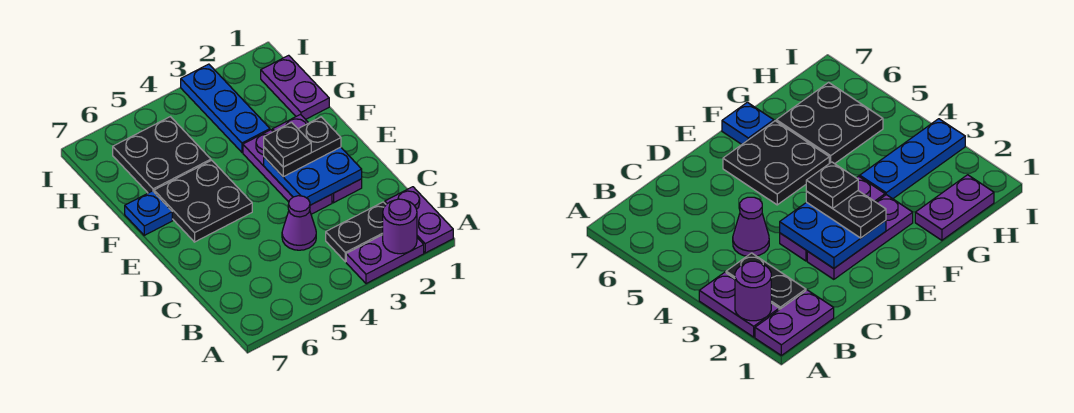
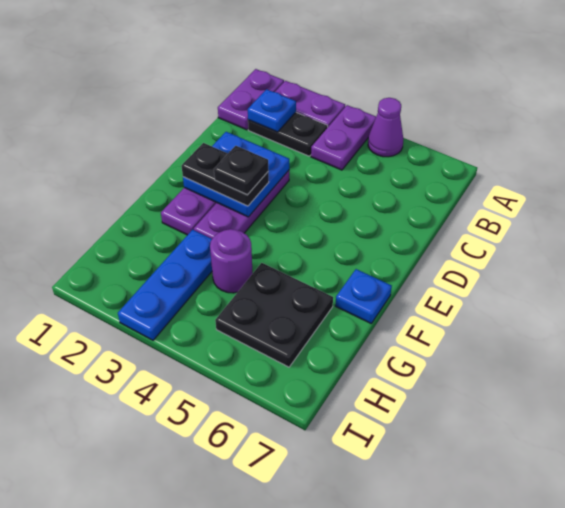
purple 1x1 round brick [383,199,417,254] -> purple 1x1 round brick moved to [210,229,253,293]
none -> blue 1x1 plate [248,89,296,132]
purple 1x1 cone [282,196,316,250] -> purple 1x1 cone moved to [368,98,403,157]
black 2x2 plate [154,160,252,242] -> none
purple 1x2 plate [261,55,329,119] -> purple 1x2 plate moved to [311,105,376,170]

